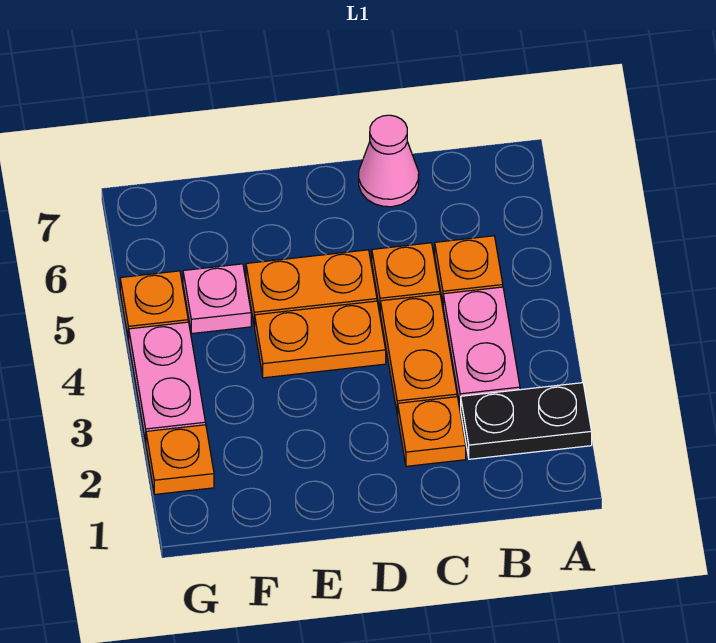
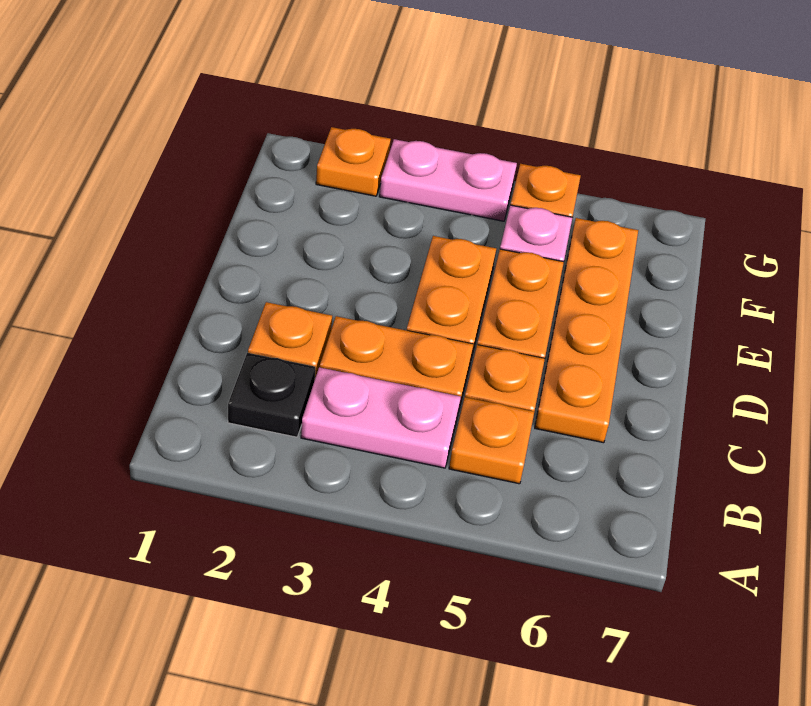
black 1x2 plate [461,383,592,459] -> black 1x1 plate [228,353,315,437]
none -> orange 1x4 plate [535,218,638,443]
pink 1x1 cone [359,115,419,207] -> none

